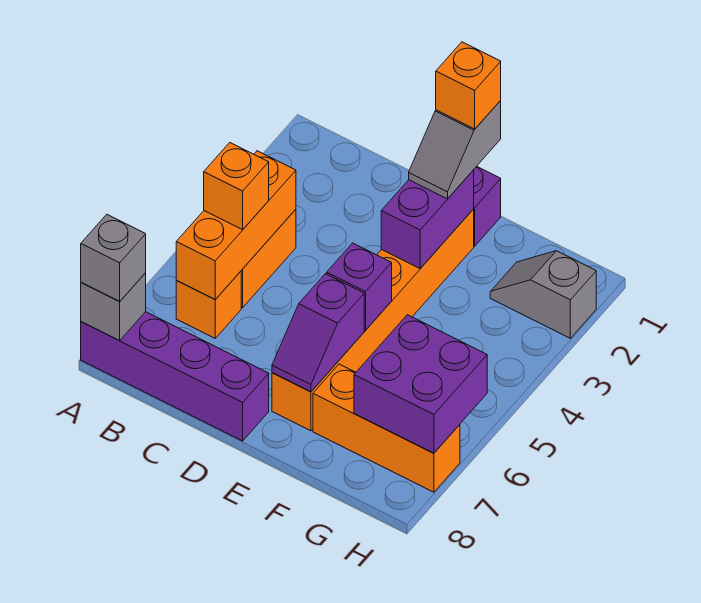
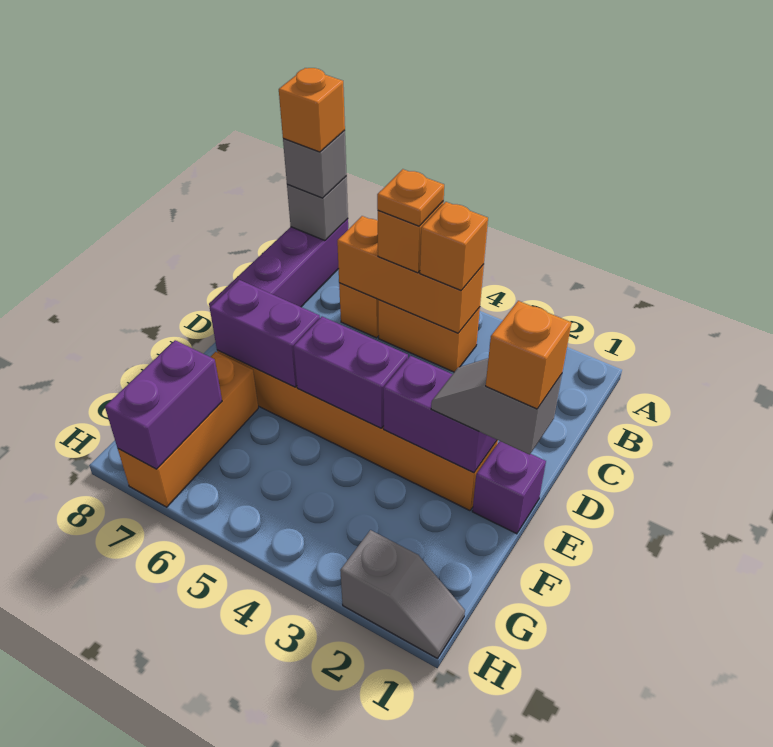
none -> orange 1x1 brick [279,68,345,152]
none -> orange 1x1 brick [420,202,488,290]
none -> orange 1x1 plate [377,169,444,226]
purple 1x1 brick [327,243,392,330] -> purple 1x2 brick [293,317,408,428]
purple 1x2 slope [272,274,364,392] -> purple 1x2 brick [210,280,320,387]
grey 1x2 slope [490,251,596,338] -> grey 1x2 slope turned to [340,530,465,658]
purple 2x2 brick [354,315,487,453] -> purple 1x2 brick [105,340,222,469]

